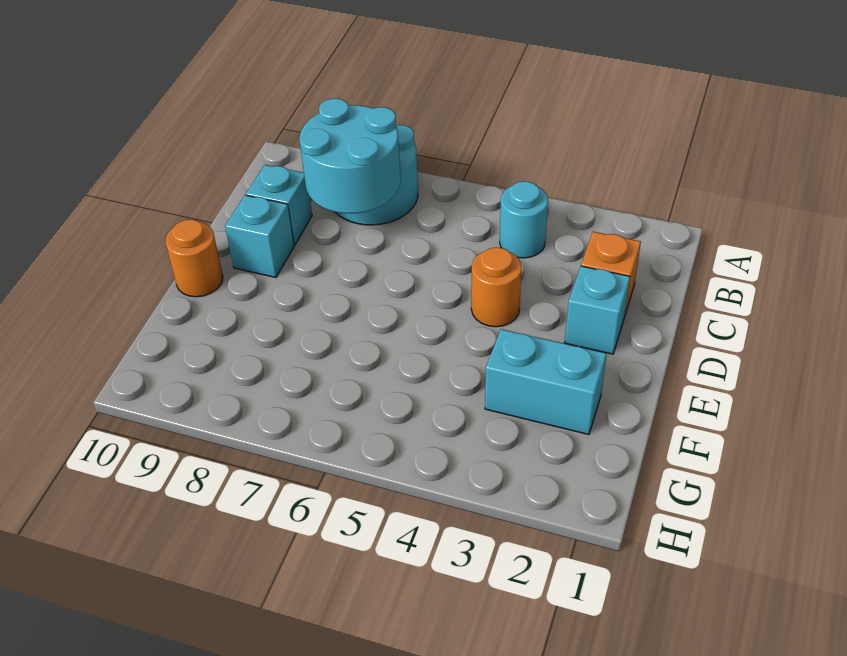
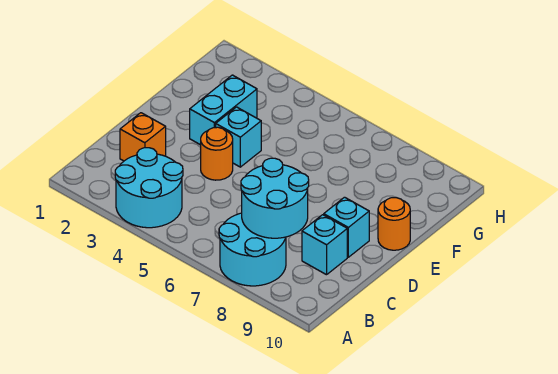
cyan 1x1 round brick [500,181,548,258] -> cyan 2x2 round brick [115,148,183,228]
cyan 1x1 brick [565,266,630,354] -> cyan 1x1 brick moved to [216,107,261,167]
cyan 1x2 brick [485,329,607,435] -> cyan 1x2 brick turned to [190,75,257,145]

